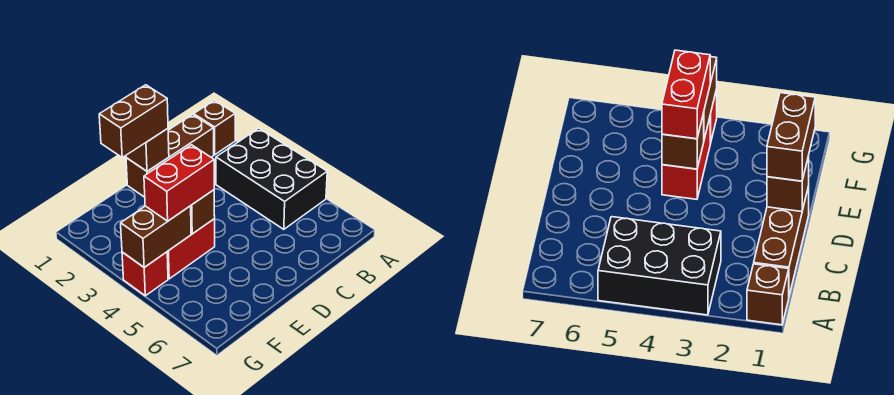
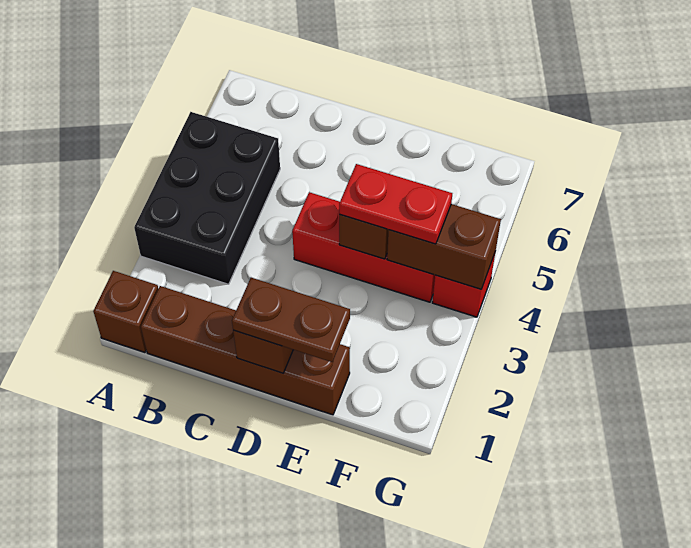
brown 1x3 brick [126,115,214,197] -> brown 1x4 brick [141,286,350,415]
brown 1x2 brick [99,85,168,157] -> brown 1x2 plate [232,278,350,362]
red 1x2 brick [167,219,215,279] -> red 1x3 brick [292,192,435,302]
red 1x2 brick [144,145,214,221] -> red 1x2 plate [339,164,452,244]

